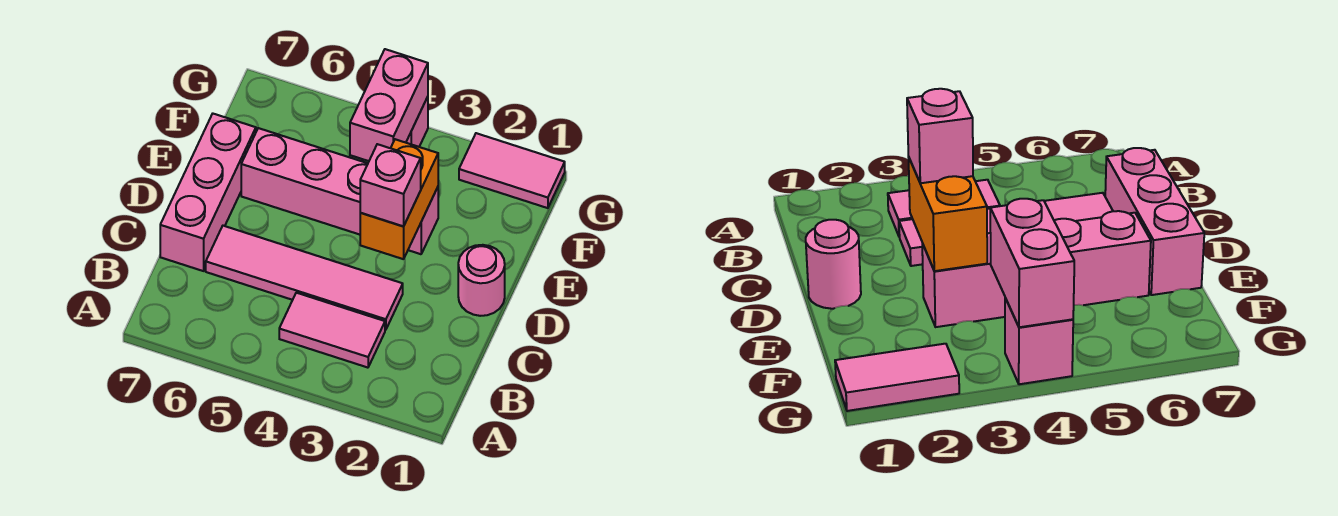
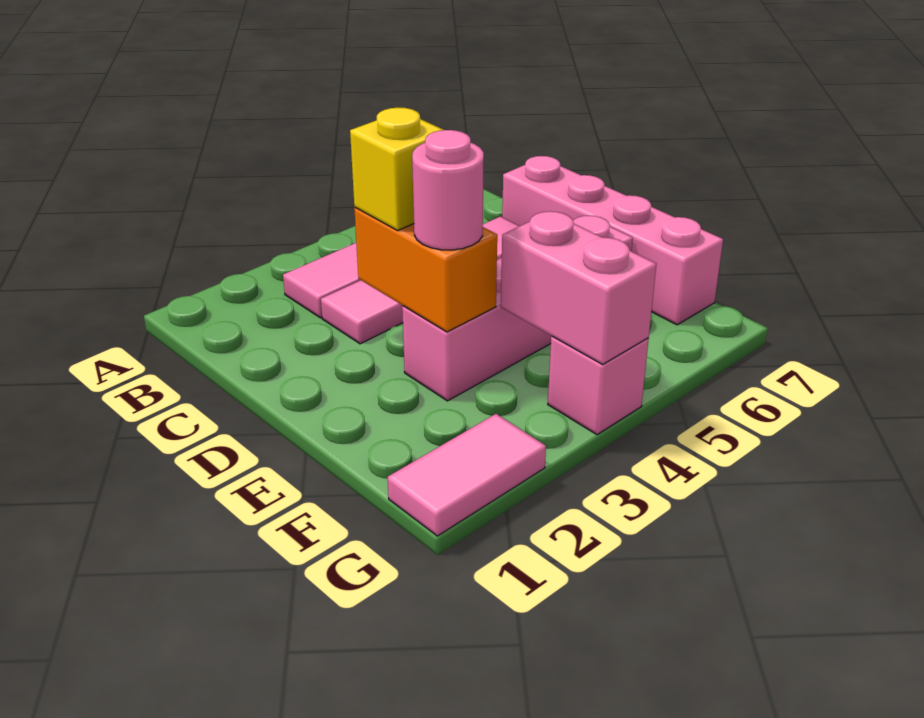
pink 1x3 brick [160,114,256,271] -> pink 1x4 brick [502,156,723,325]
pink 1x1 round brick [458,245,505,316] -> pink 1x1 round brick moved to [412,130,484,250]
pink 1x1 brick [360,144,421,226] -> yellow 1x1 brick [350,107,443,230]

